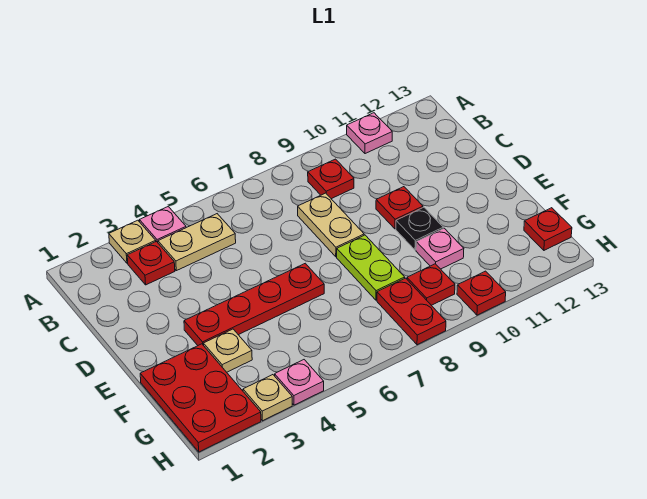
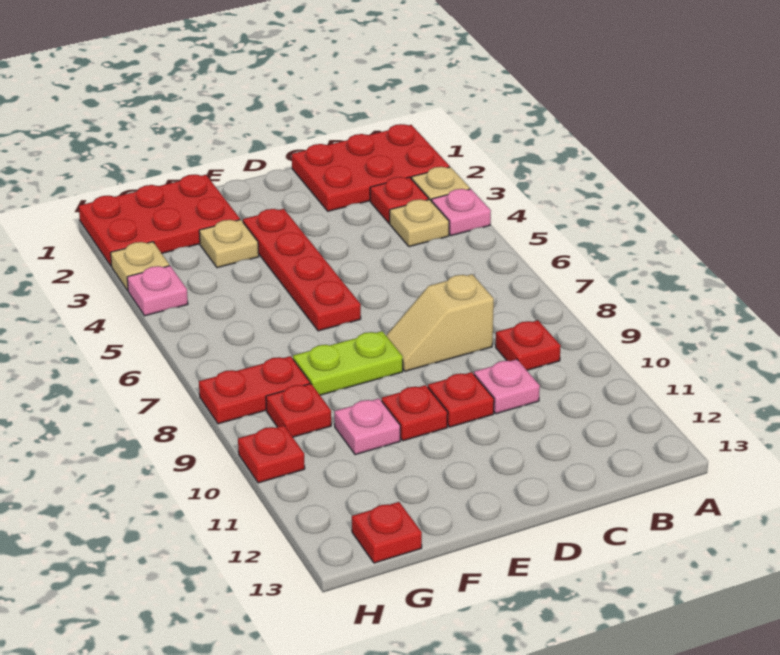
none -> red 2x3 plate [292,124,450,211]
pink 1x1 plate [347,113,392,154] -> pink 1x1 plate moved to [474,359,540,414]
tan 1x2 plate [158,214,236,271] -> tan 1x1 plate [390,199,449,247]
tan 1x2 plate [298,193,364,257] -> tan 1x2 slope [386,274,494,371]
black 1x1 plate [396,207,443,250] -> red 1x1 plate [382,385,448,441]

